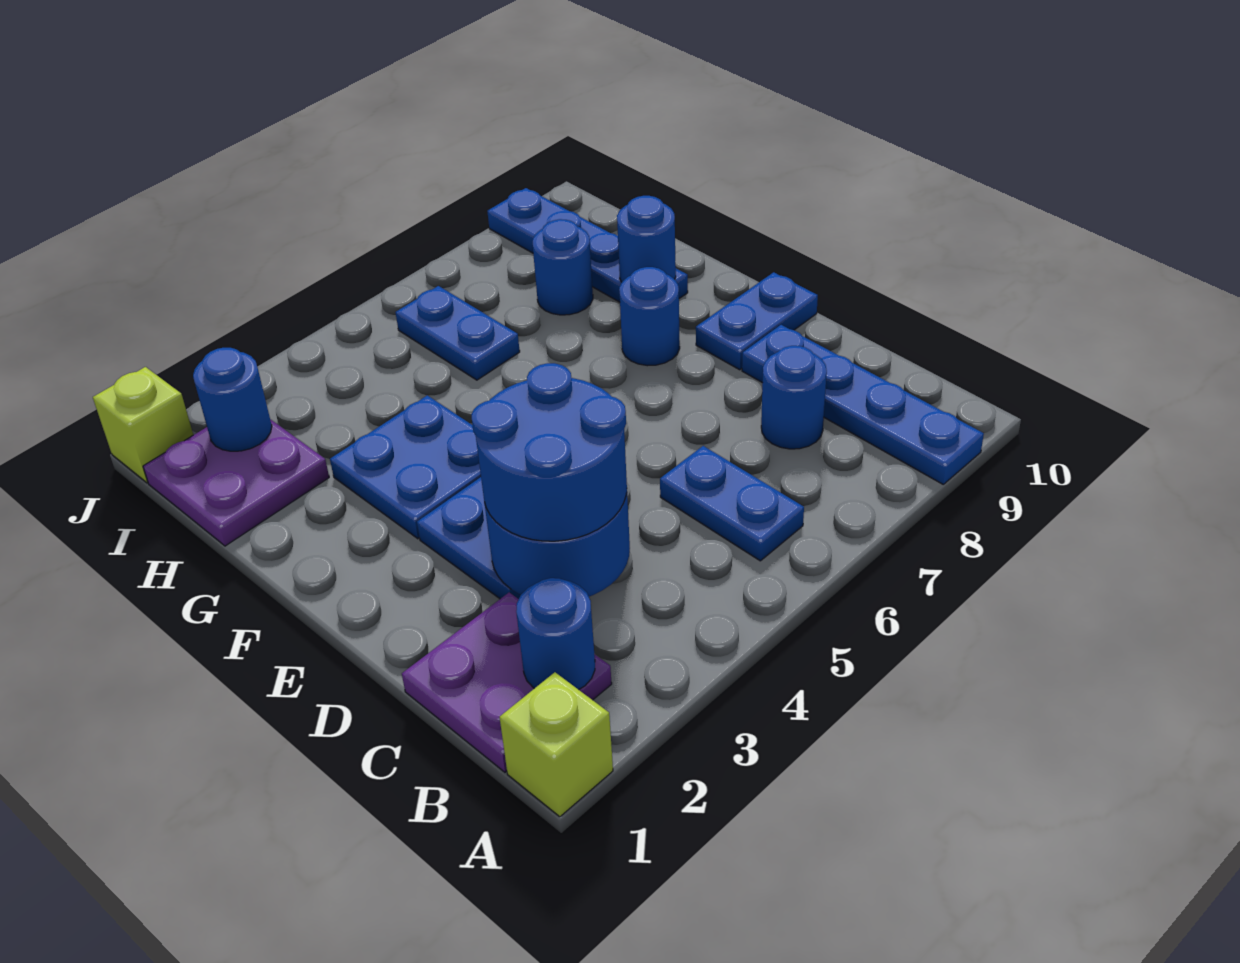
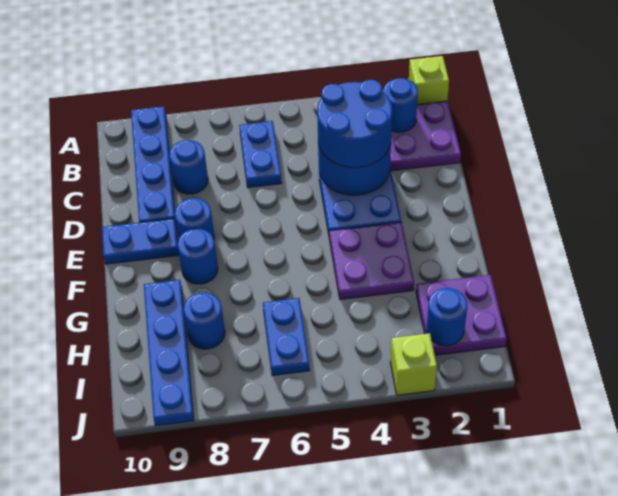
blue 2x2 plate [330,395,481,539] -> purple 2x2 plate [329,222,414,300]
blue 1x1 round brick [617,196,676,282] -> blue 1x1 round brick moved to [175,198,214,239]
lime 1x1 brick [93,367,193,483] -> lime 1x1 brick moved to [390,333,437,395]

